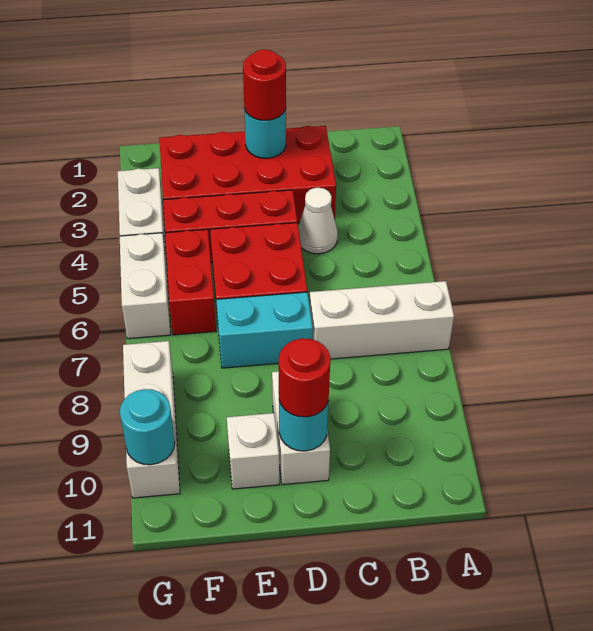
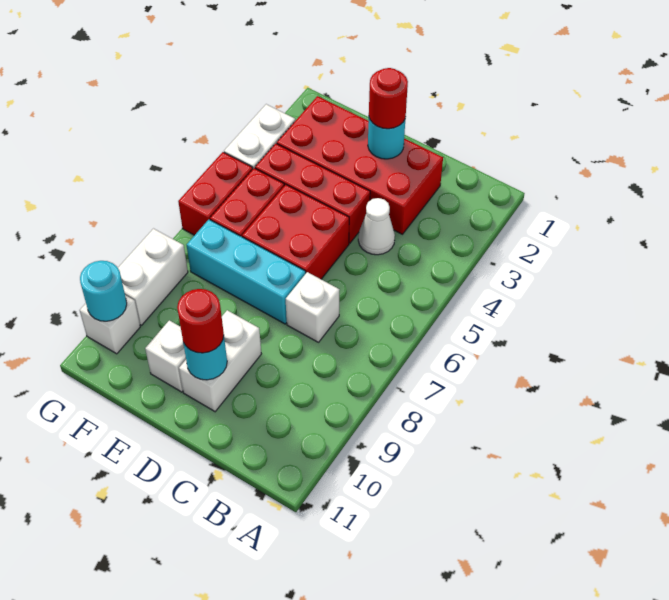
white 1x3 brick [310,281,454,359] -> white 1x1 brick [286,272,339,342]
cyan 1x2 brick [216,292,313,368] -> cyan 1x3 brick [187,220,306,324]
white 1x2 brick [120,233,171,339] -> red 1x2 brick [178,152,253,235]

